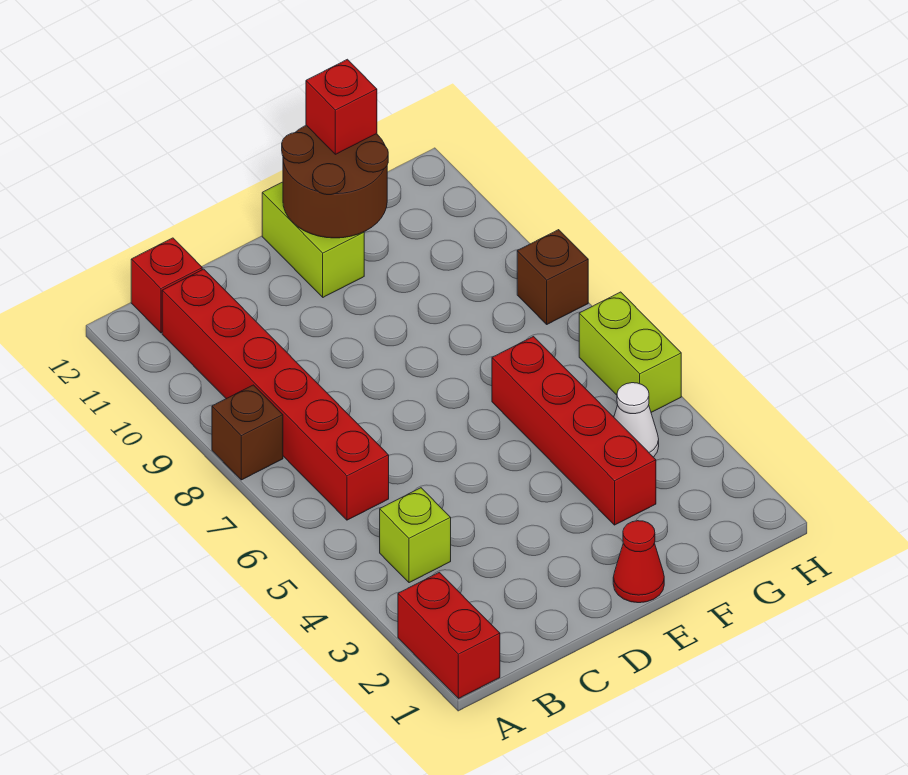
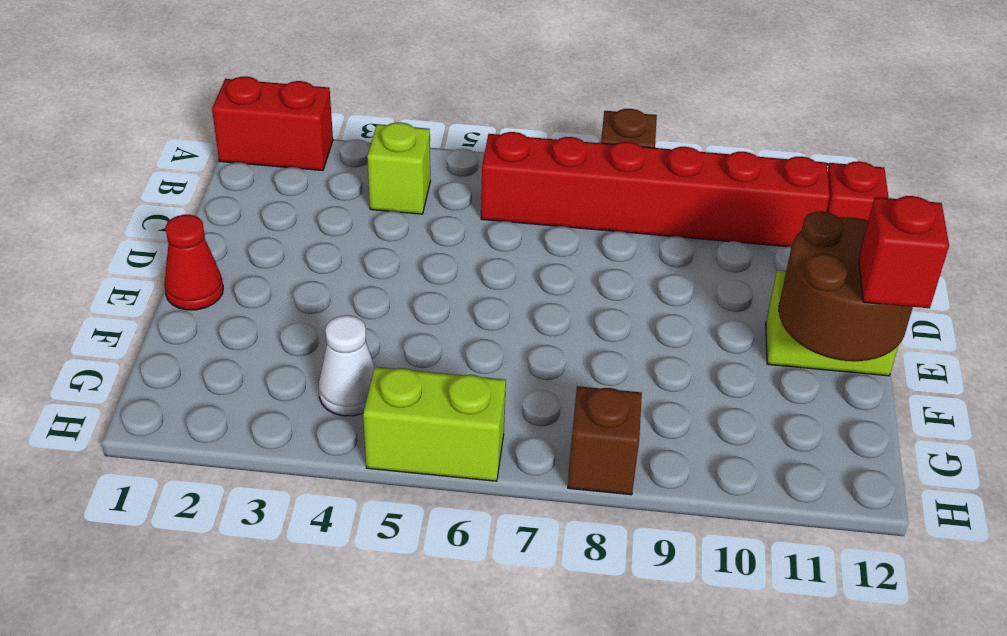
red 1x4 brick [492,337,656,525] -> none

